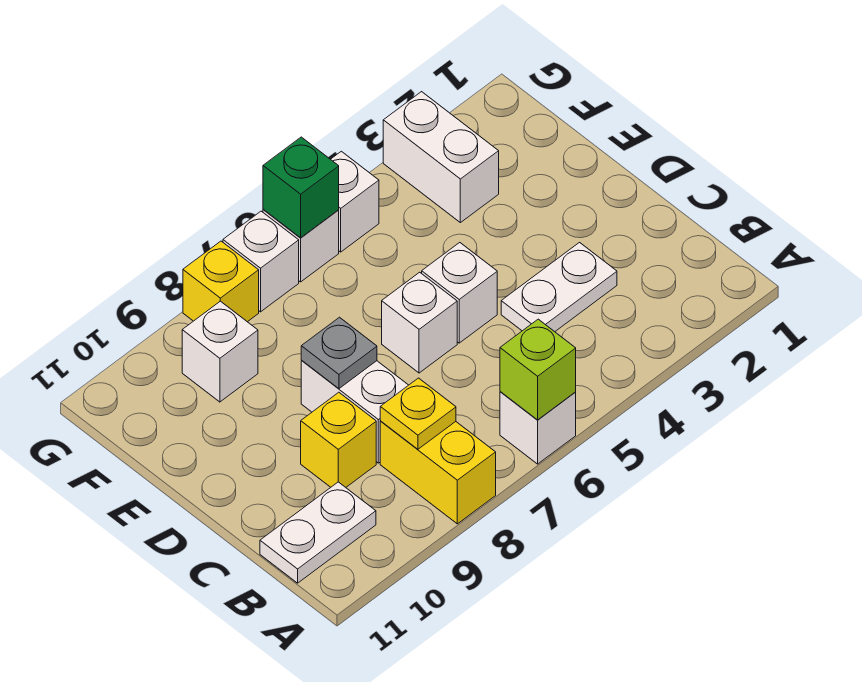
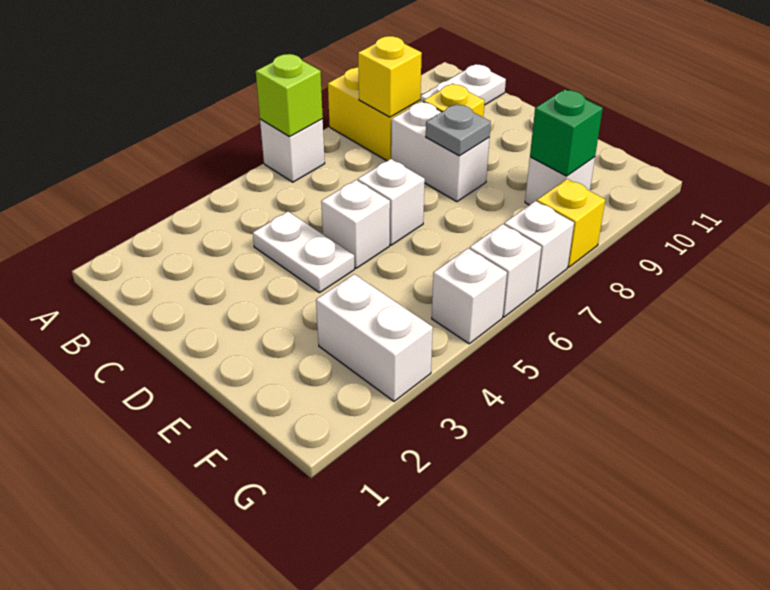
yellow 1x1 plate [380,378,456,449] -> yellow 1x1 brick [358,36,422,117]
white 1x2 plate [501,243,617,332] -> white 1x2 plate turned to [253,211,355,293]
green 1x1 brick [263,137,339,238] -> green 1x1 brick moved to [530,89,603,176]

